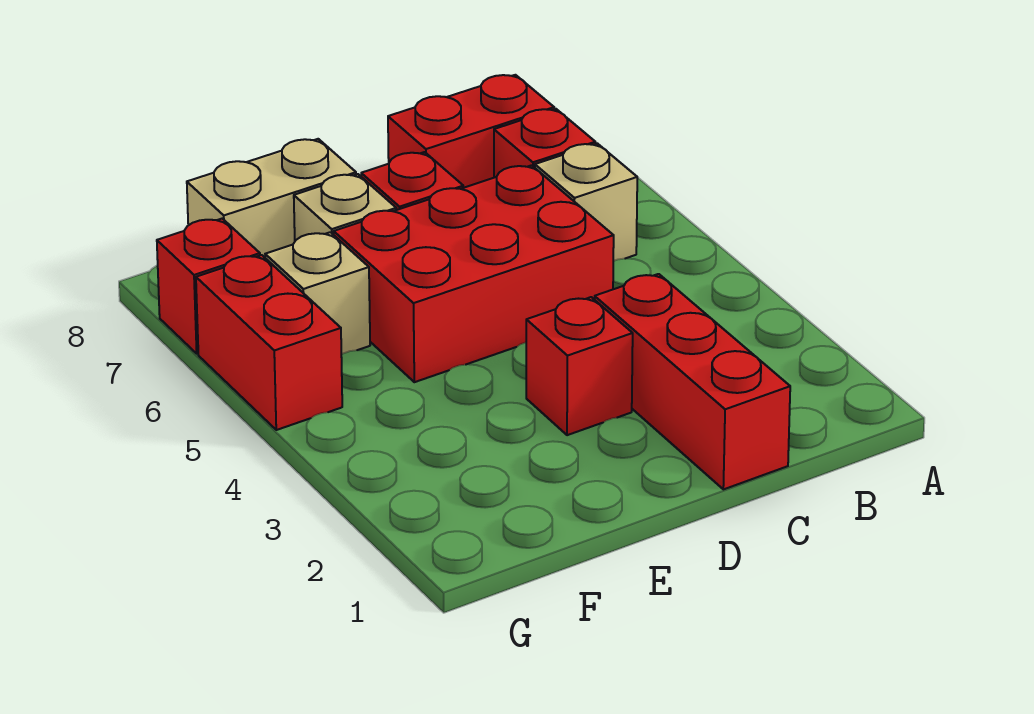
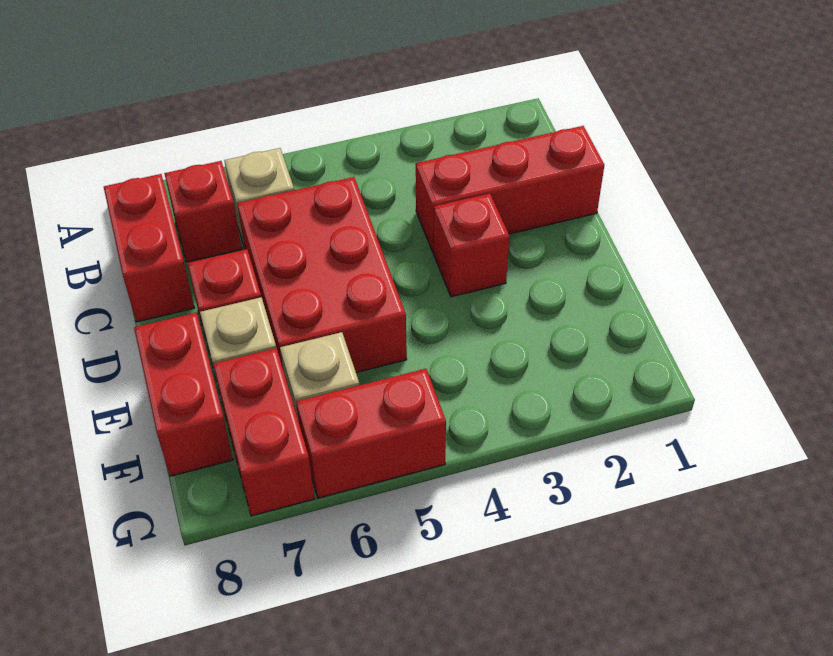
tan 1x2 brick [187,139,356,257] -> red 1x2 brick [134,313,233,476]
red 1x1 brick [157,219,260,354] -> red 1x2 brick [213,348,315,516]

